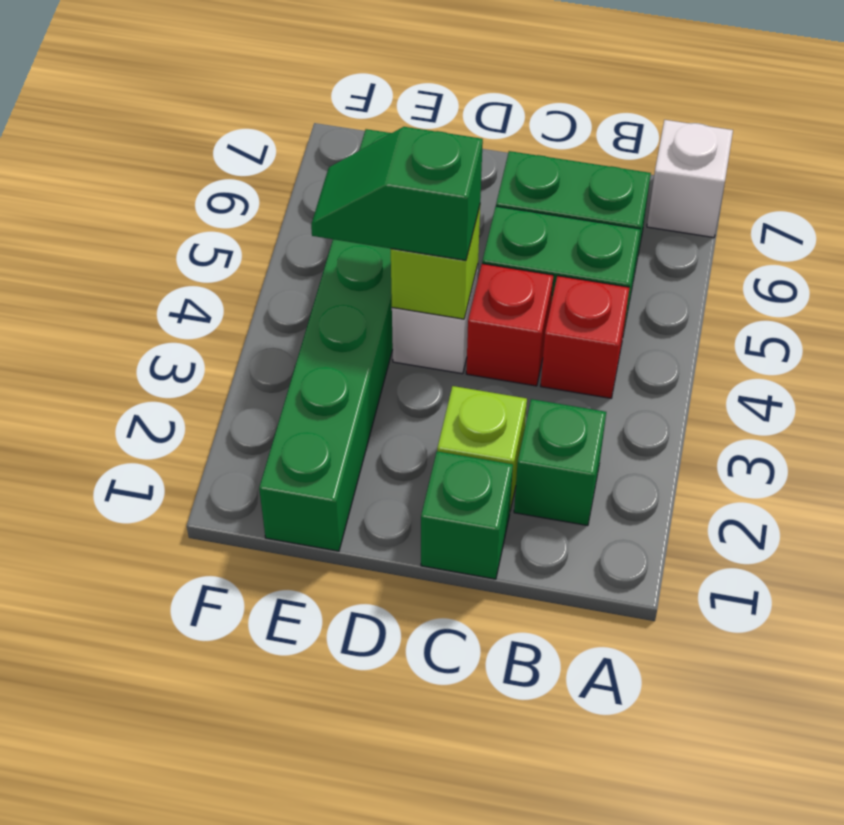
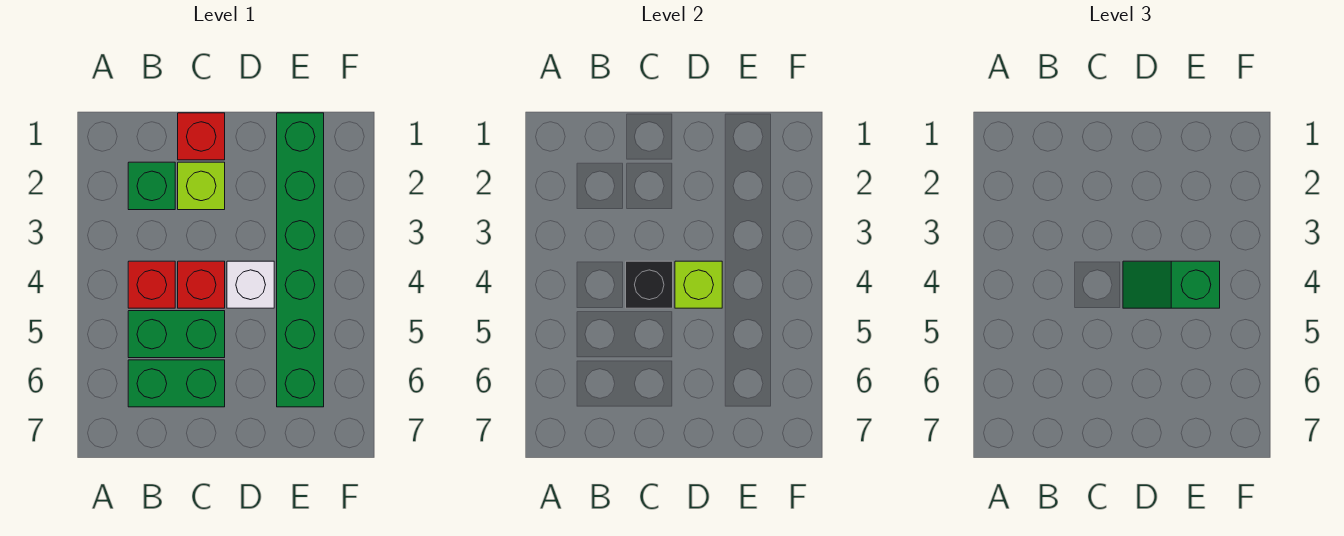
white 1x1 brick [647,120,733,238] -> none
green 1x1 brick [421,451,513,579] -> red 1x1 brick [178,113,225,160]
none -> black 1x1 brick [626,261,673,308]
green 1x2 slope [311,127,483,260] -> green 1x2 slope turned to [1123,261,1220,308]

